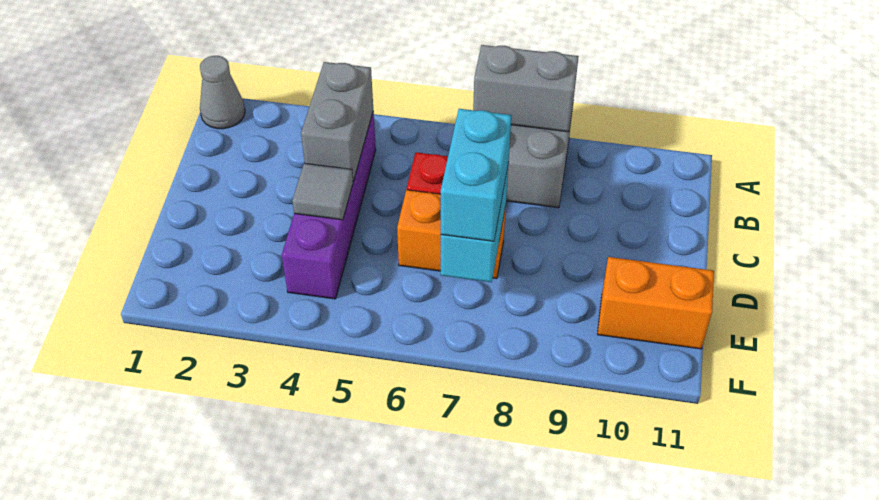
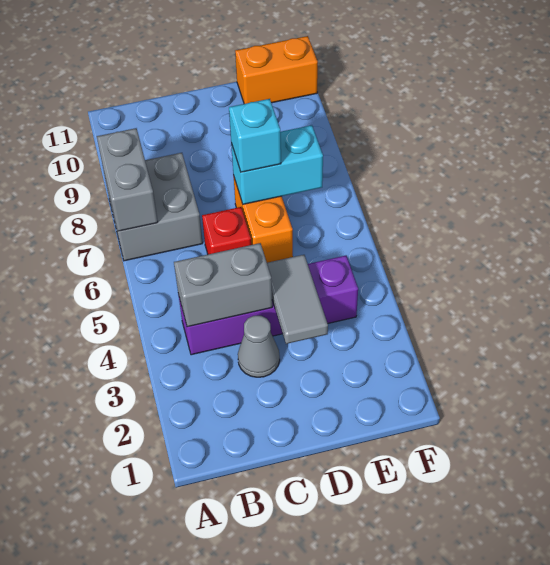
grey 1x1 cone [200,56,245,129] -> grey 1x1 cone moved to [238,316,280,377]
grey 1x1 tile [292,163,353,220] -> grey 1x2 tile [267,255,328,344]
cyan 1x2 brick [441,109,512,241] -> cyan 1x1 brick [229,99,281,172]
orange 1x2 brick [597,257,714,349] -> orange 1x2 brick turned to [235,36,318,104]

